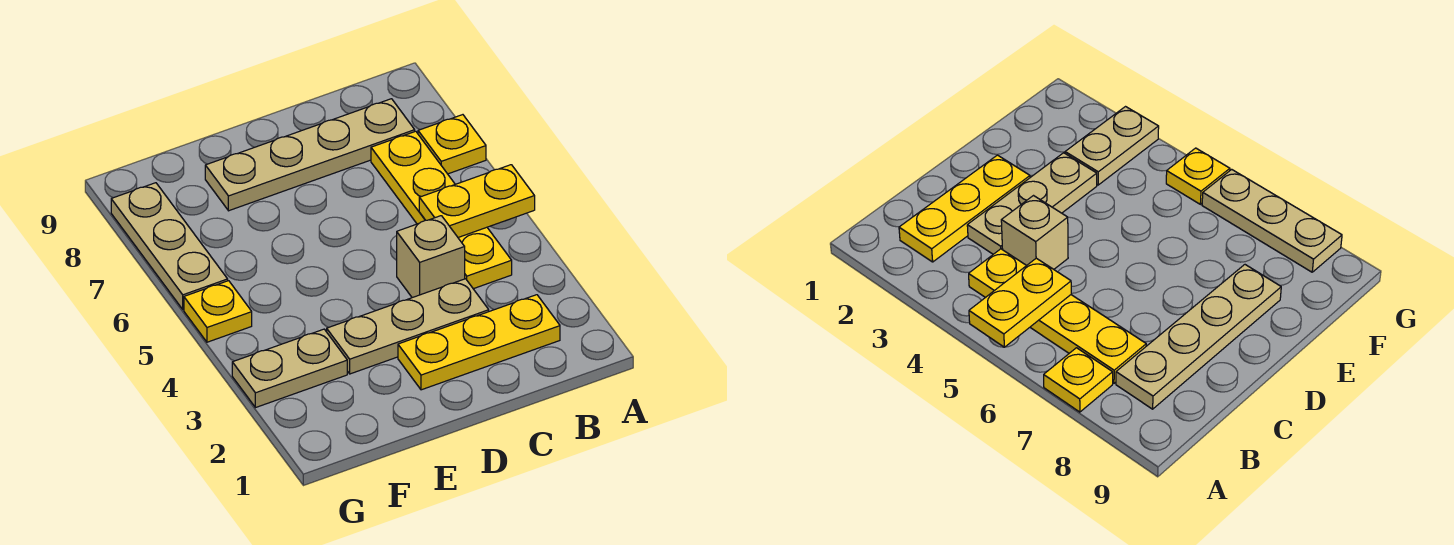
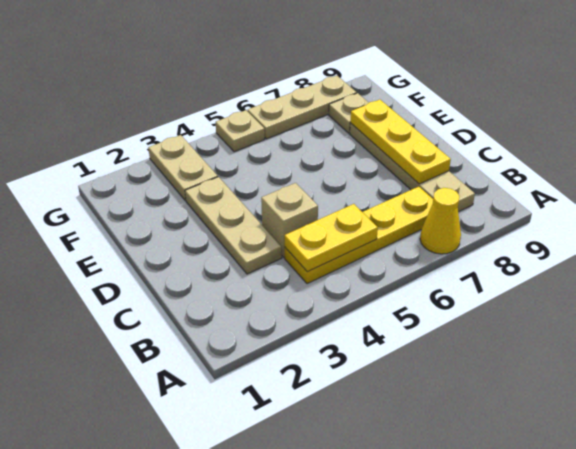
yellow 1x2 plate [419,165,535,237] -> yellow 1x2 plate turned to [285,204,378,272]
yellow 1x1 plate [418,115,486,174] -> yellow 1x1 cone [420,188,461,254]
yellow 1x3 plate [398,295,560,390] -> yellow 1x3 plate moved to [350,100,451,184]
none -> tan 1x1 plate [329,93,369,133]
yellow 1x1 plate [184,281,252,342] -> tan 1x1 plate [216,110,265,152]

